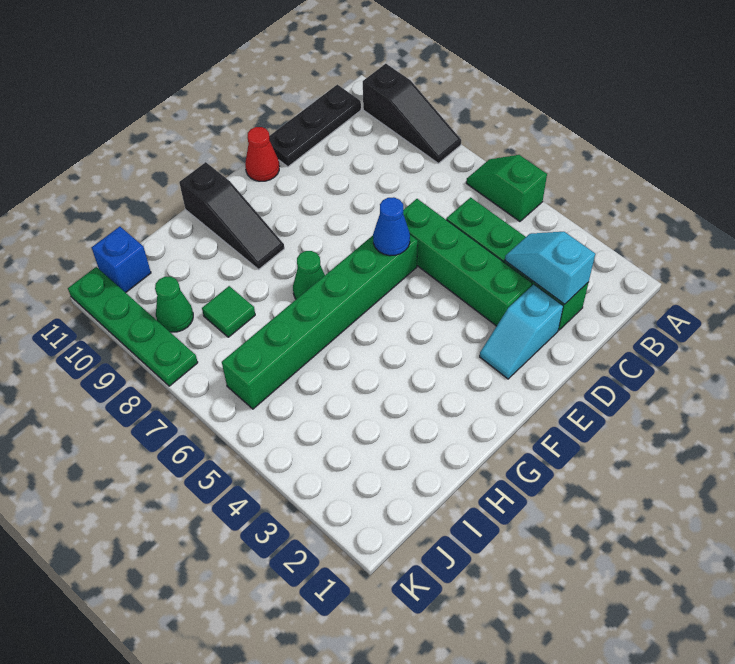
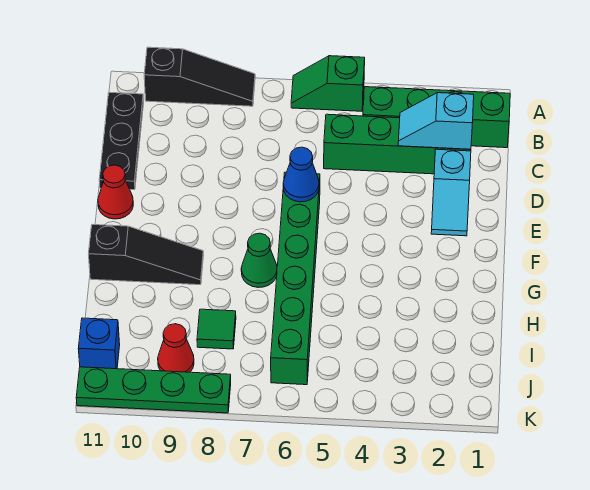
green 1x4 brick [403,199,532,326] -> green 1x4 brick moved to [363,87,510,148]
green 1x1 cone [155,277,193,332] -> red 1x1 cone [158,324,194,372]

